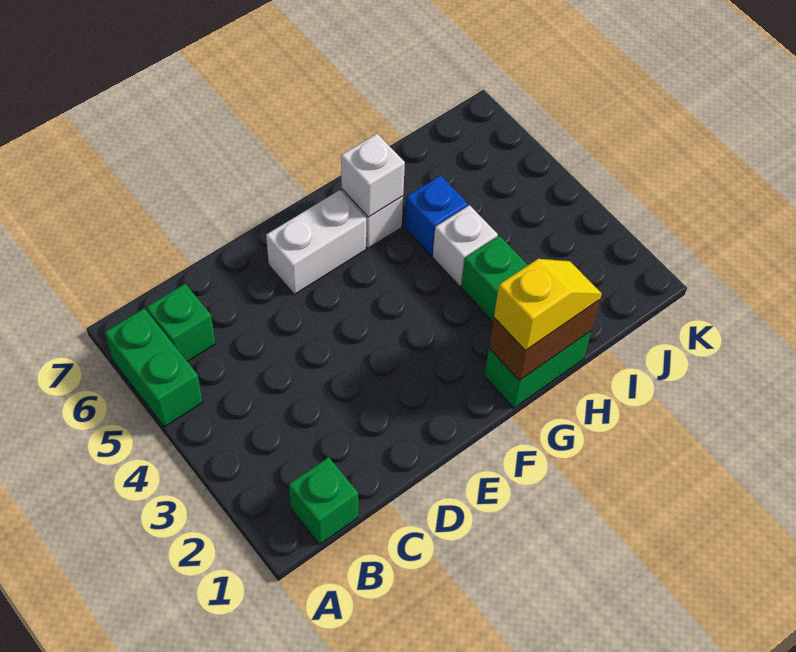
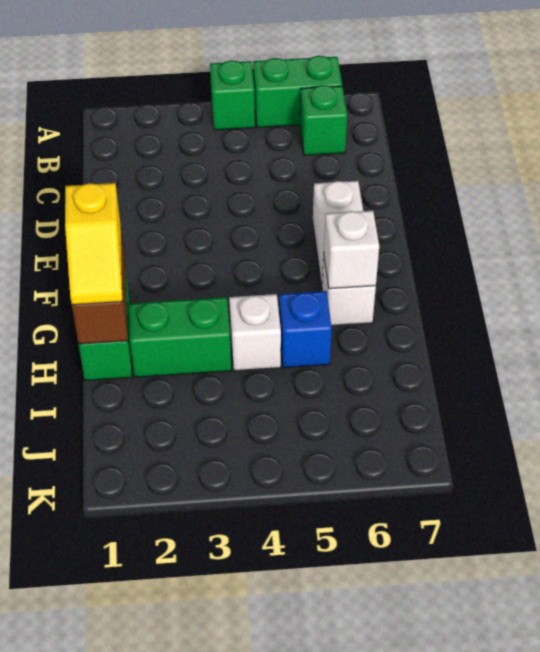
green 1x1 brick [289,457,358,545] -> green 1x1 brick moved to [210,60,255,130]

